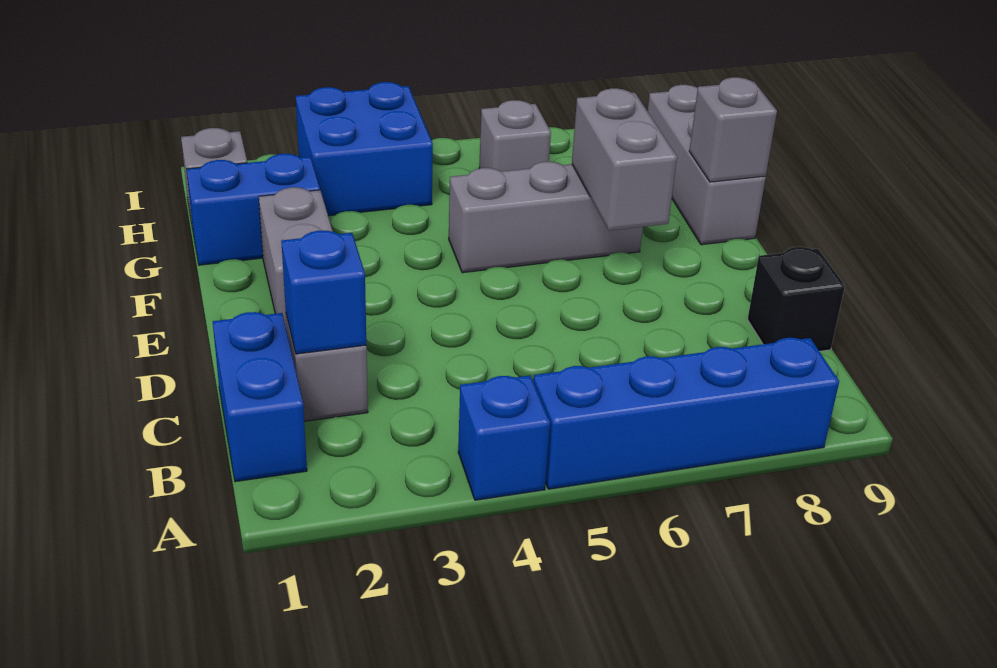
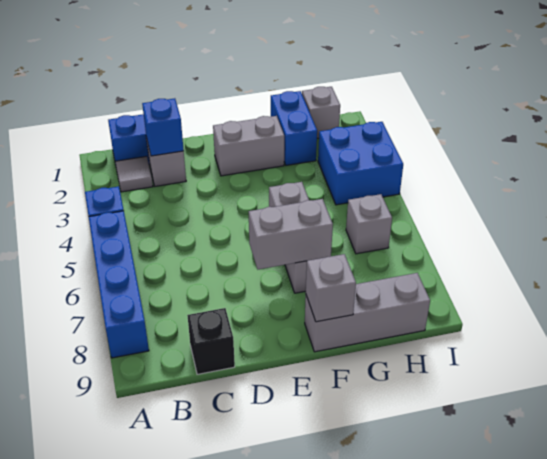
none -> grey 1x1 tile [115,156,153,192]

